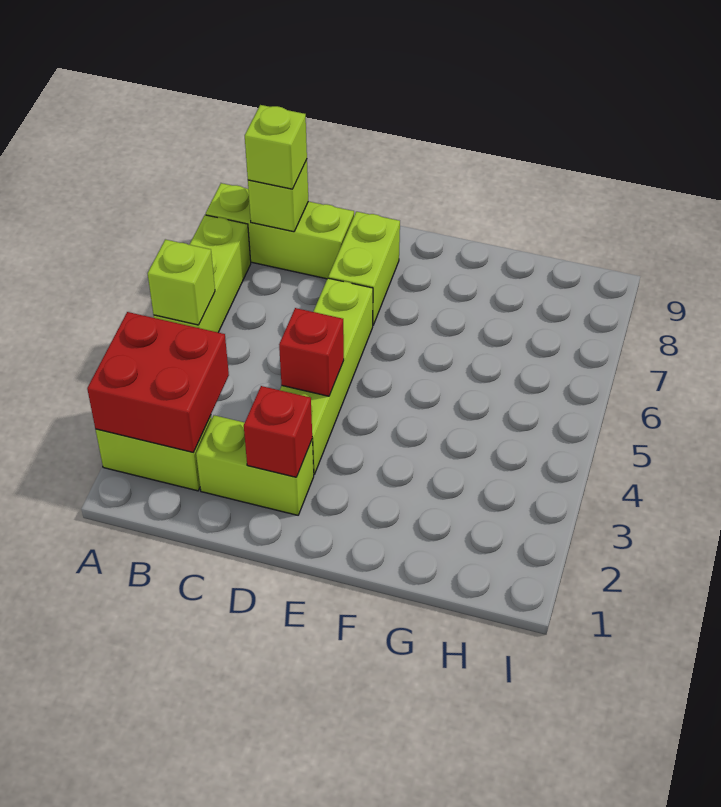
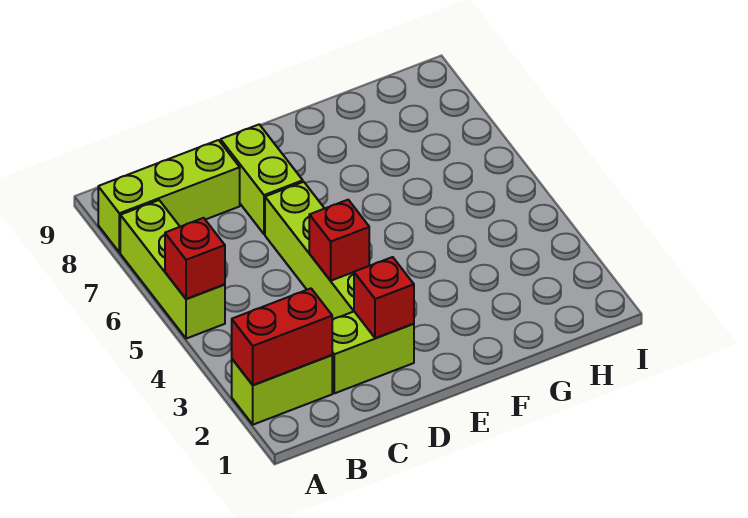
red 2x2 brick [87,312,229,452] -> red 1x2 brick [232,288,332,385]
lime 1x1 brick [148,239,215,325] -> red 1x1 brick [165,218,225,299]
lime 1x1 brick [248,160,308,232] -> none
lime 1x1 brick [245,105,307,189] -> none

